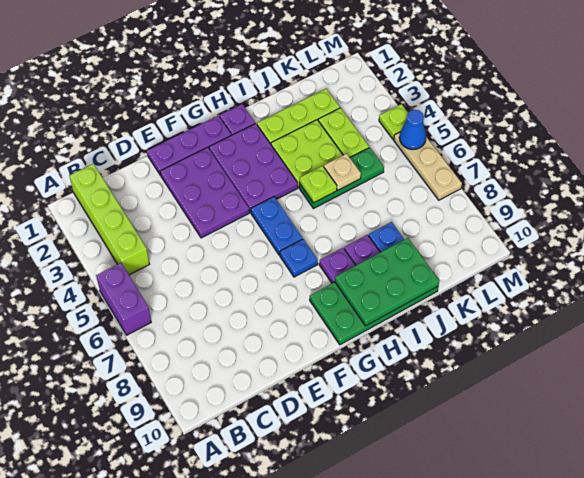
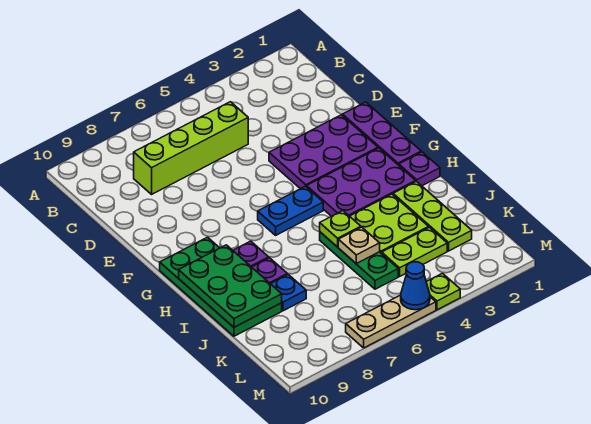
purple 1x2 brick [96,263,151,335] -> none
lime 1x4 brick [69,164,149,275] -> lime 1x4 brick moved to [134,102,248,194]
blue 1x1 plate [280,239,318,277] -> none

